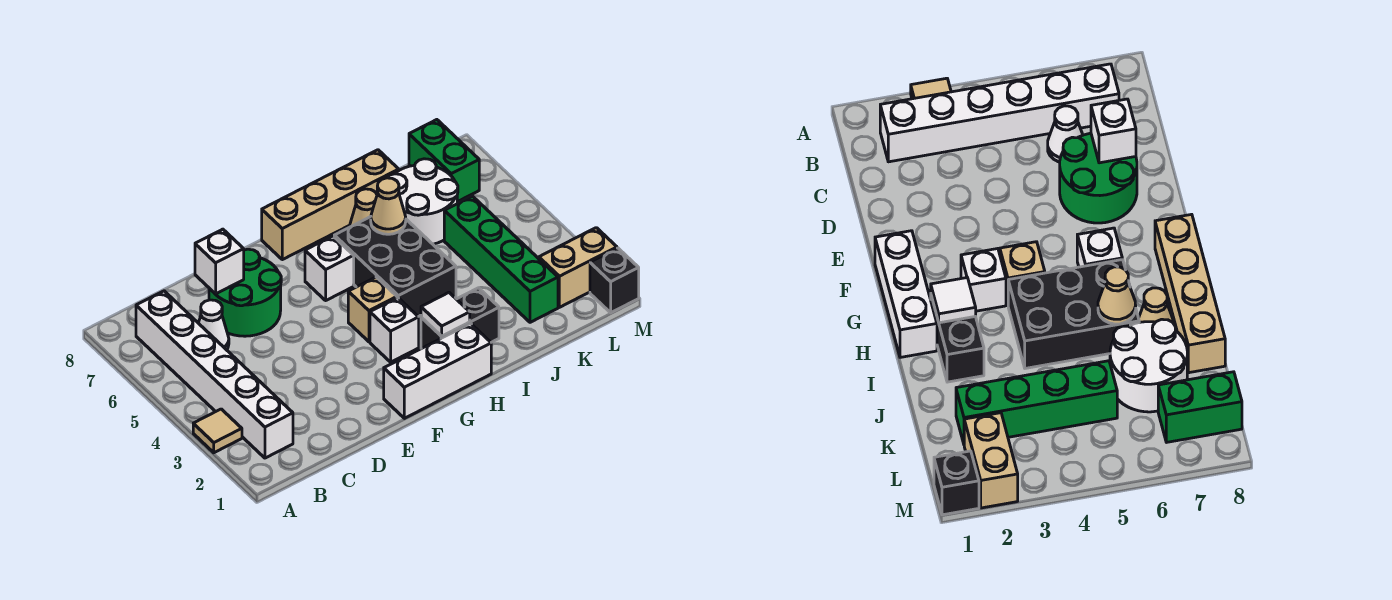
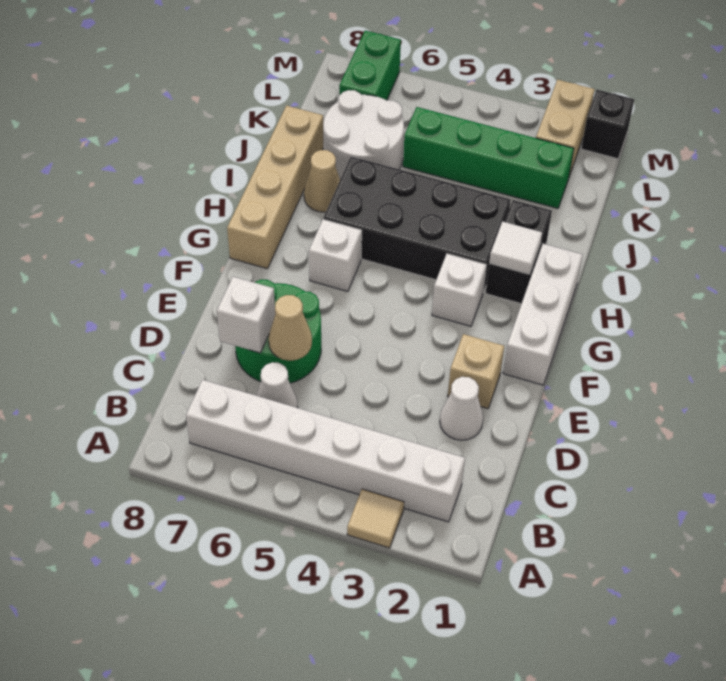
none -> white 1x1 cone [440,377,483,440]
tan 1x1 brick [348,277,397,342] -> tan 1x1 brick moved to [448,334,504,409]
black 2x3 brick [334,217,456,317] -> black 2x4 brick [323,156,511,293]
tan 1x1 cone [371,178,406,234] -> tan 1x1 cone moved to [268,295,312,361]
green 1x2 brick [409,120,479,202] -> green 1x2 brick turned to [339,30,401,100]

